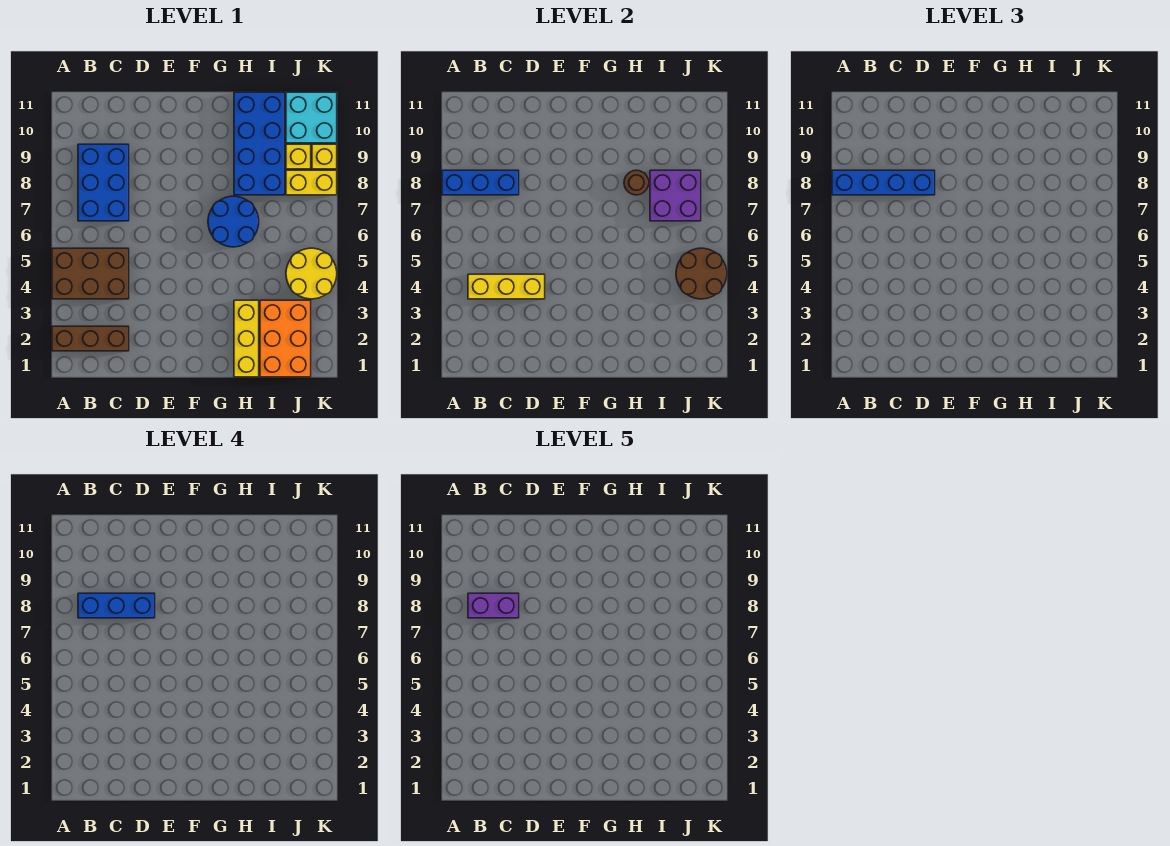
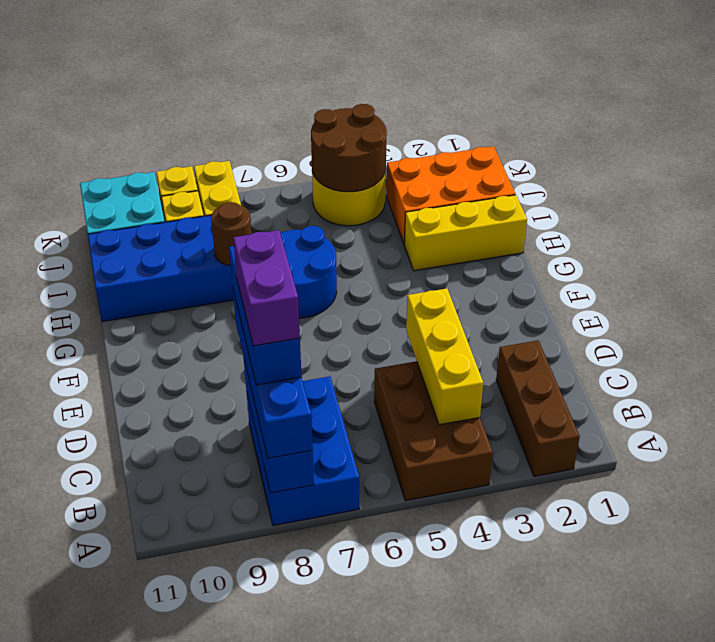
blue 2x3 brick [78,144,129,221] -> blue 2x3 brick turned to [247,376,359,526]
purple 2x2 brick [650,170,701,221] -> none

